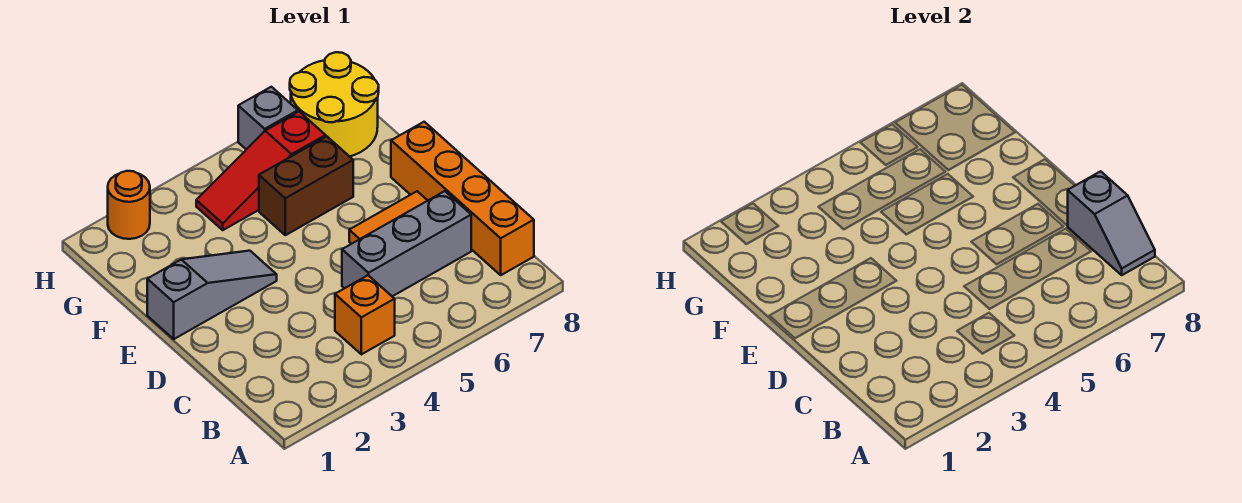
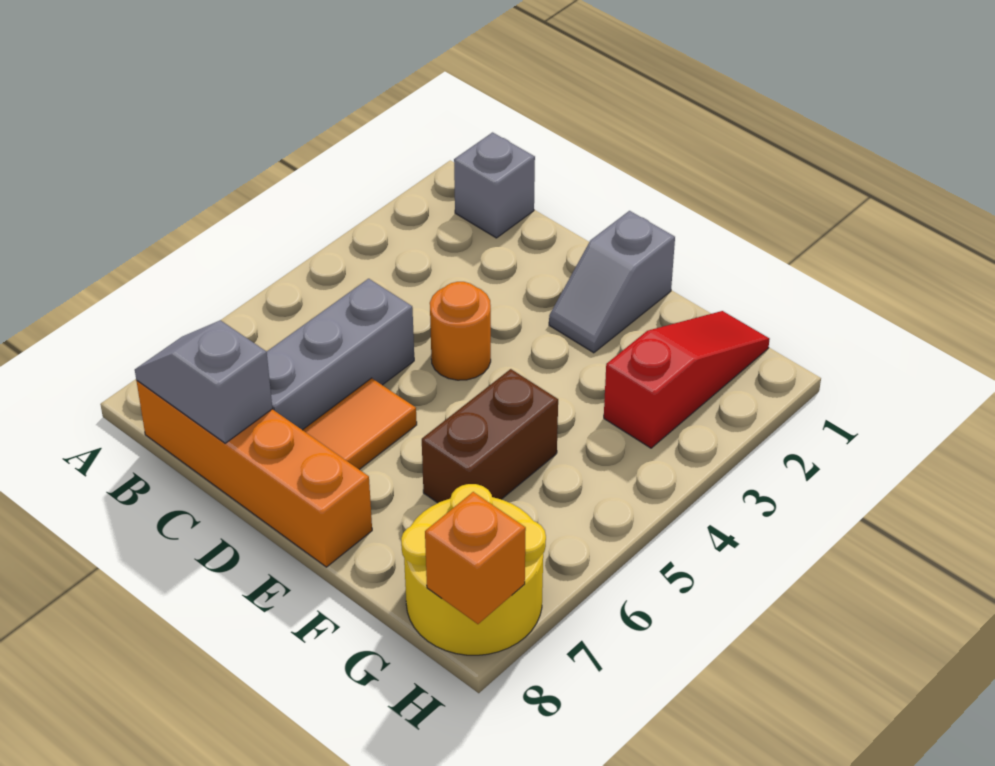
orange 1x1 brick [335,275,395,354] -> orange 1x1 brick moved to [425,492,526,624]
grey 1x3 slope [147,251,277,339] -> grey 1x2 slope [549,211,675,353]
red 1x3 slope [196,112,326,230] -> red 1x3 slope moved to [604,311,770,448]
orange 1x1 round brick [108,171,150,239] -> orange 1x1 round brick moved to [430,282,491,380]
grey 1x1 brick [238,87,298,149] -> grey 1x1 brick moved to [454,132,535,238]

